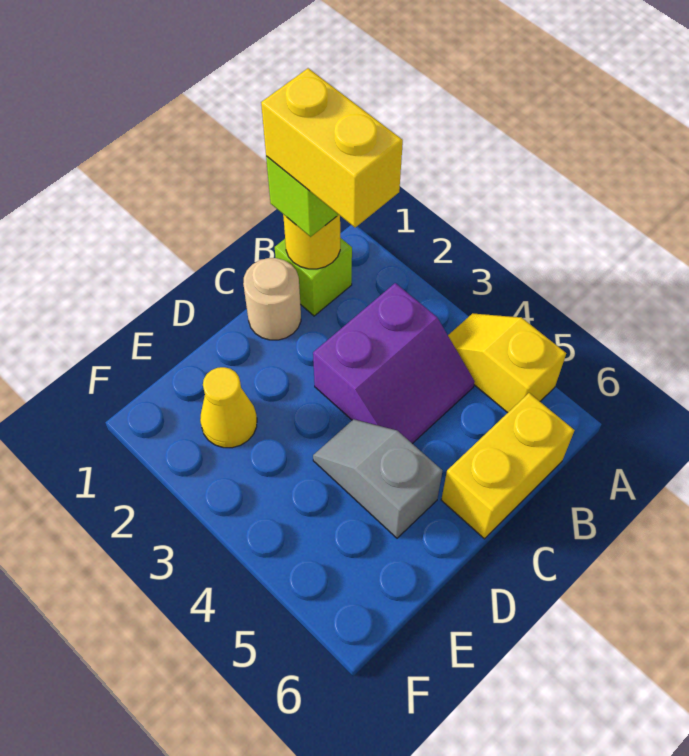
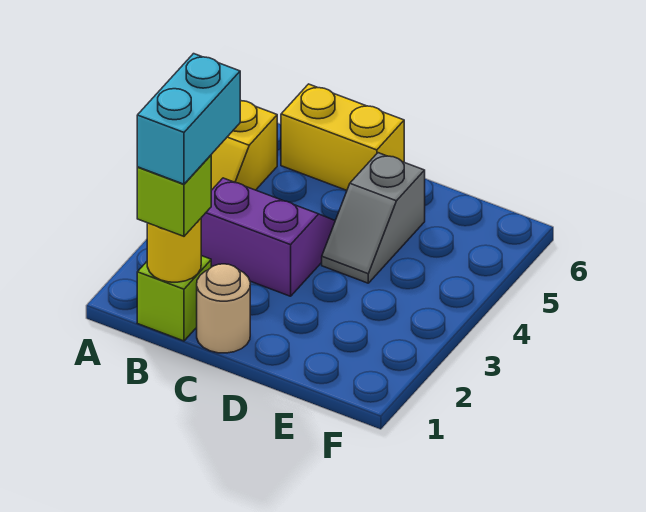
yellow 1x2 brick [261,68,403,228] -> cyan 1x2 brick [137,54,240,184]
yellow 1x1 cone [200,367,257,448] -> none

